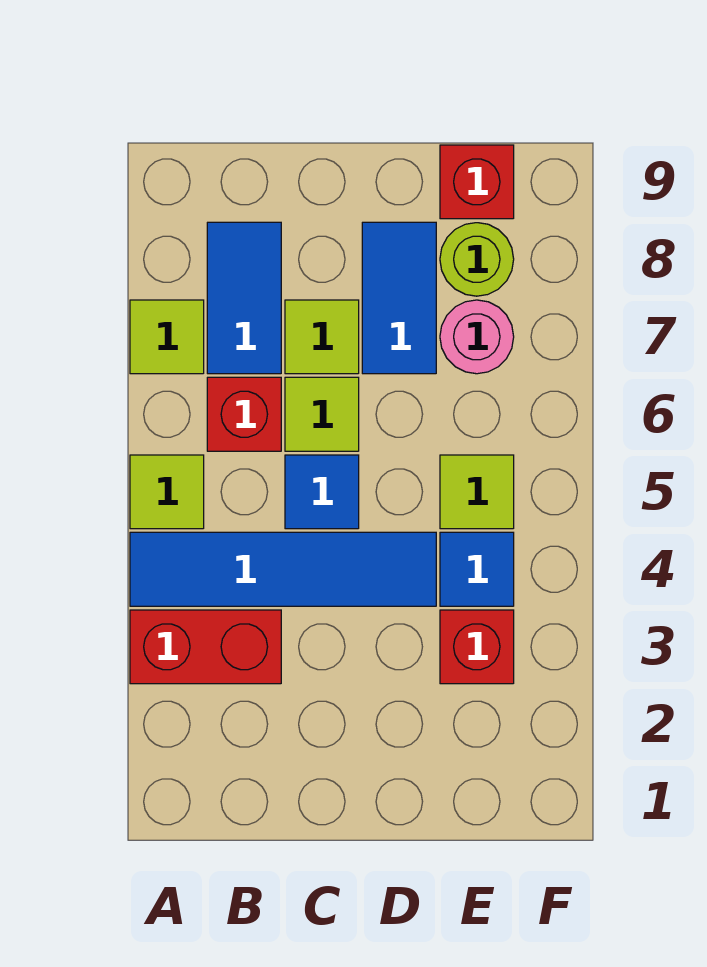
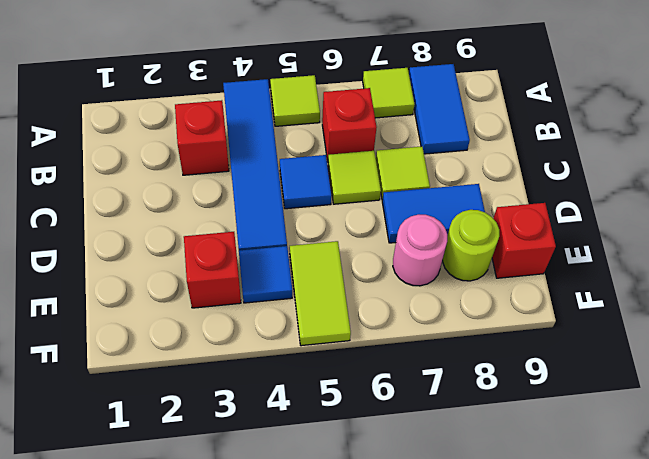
red 1x2 brick [130,610,281,684] -> red 1x1 brick [175,100,229,175]
blue 1x2 tile [207,222,281,374] -> blue 1x2 tile turned to [409,64,470,154]
lime 1x1 tile [440,455,514,529] -> lime 1x2 tile [290,241,351,346]

